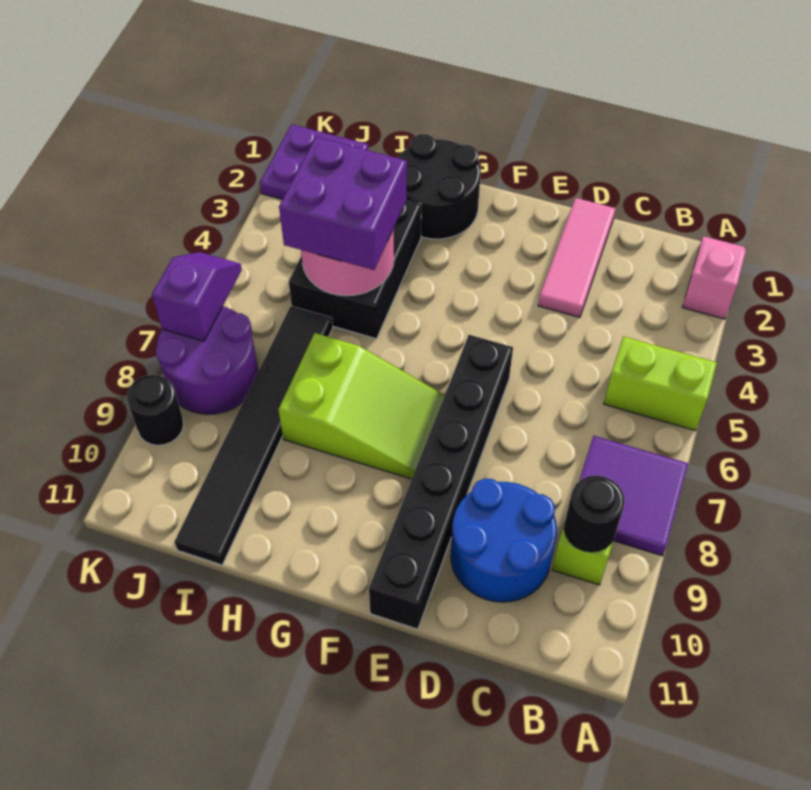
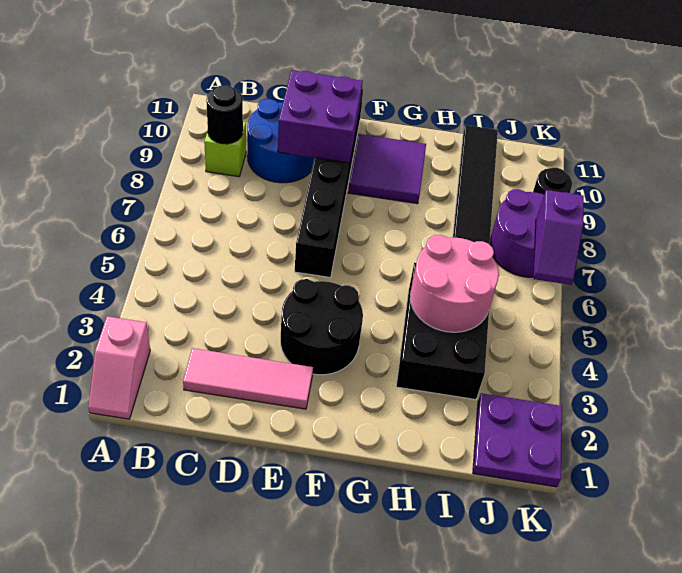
lime 1x2 brick [604,336,717,431] -> none
purple 2x2 tile [579,436,688,556] -> purple 2x2 tile moved to [348,134,426,204]
pink 1x3 tile [538,198,616,317] -> pink 1x3 tile turned to [183,348,313,409]
lime 2x3 slope [279,333,445,479] -> none
black 2x2 round brick [398,134,481,239] -> black 2x2 round brick moved to [280,279,363,375]
purple 2x2 brick [279,137,407,270] -> purple 2x2 brick moved to [278,70,363,163]

